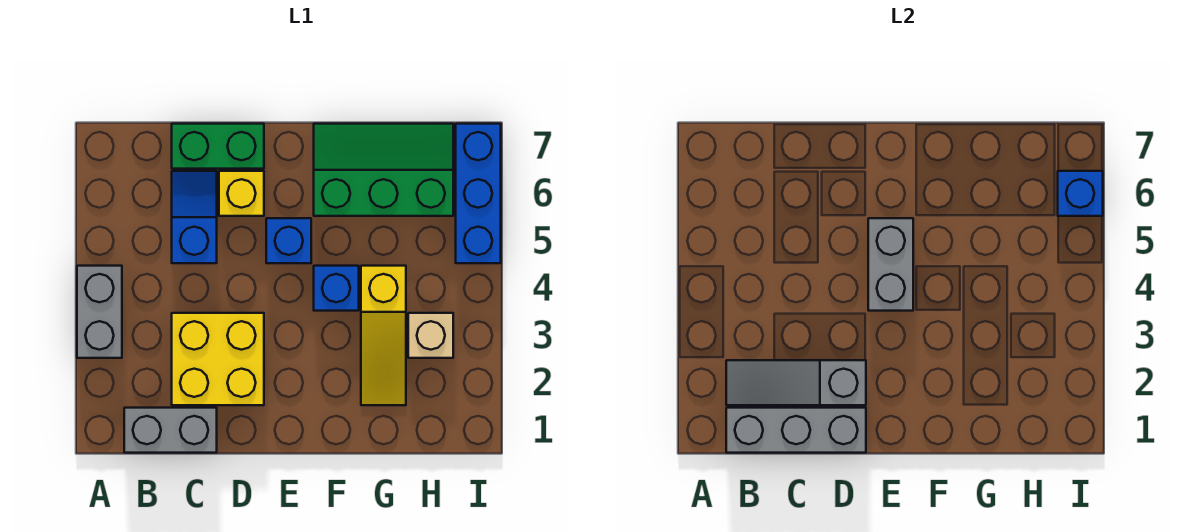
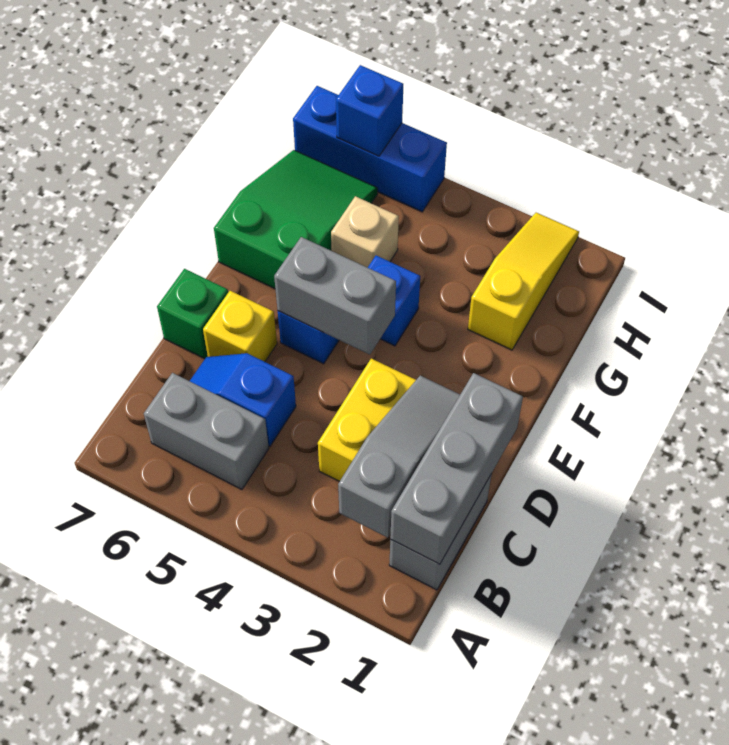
grey 1x2 brick [77,266,122,358] -> grey 1x2 brick moved to [144,373,269,490]
grey 1x3 slope [726,360,866,405] -> grey 1x3 slope turned to [338,376,460,538]
green 1x2 brick [172,124,264,169] -> green 1x1 brick [157,269,228,359]
green 2x3 slope [314,124,453,216] -> green 2x3 slope turned to [214,150,378,289]
yellow 1x3 slope [361,266,406,405] -> yellow 1x3 slope turned to [468,213,579,350]
tan 1x1 brick [408,313,453,358] -> tan 1x1 brick moved to [331,196,399,268]

